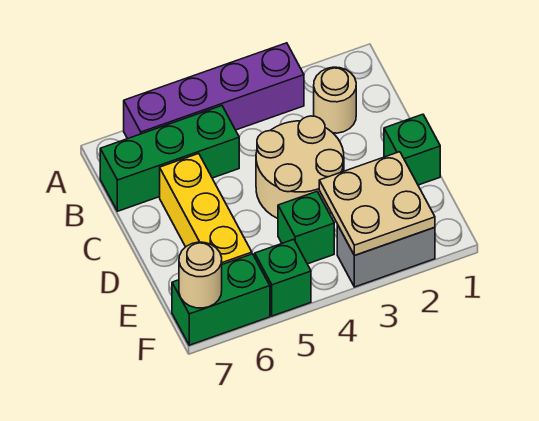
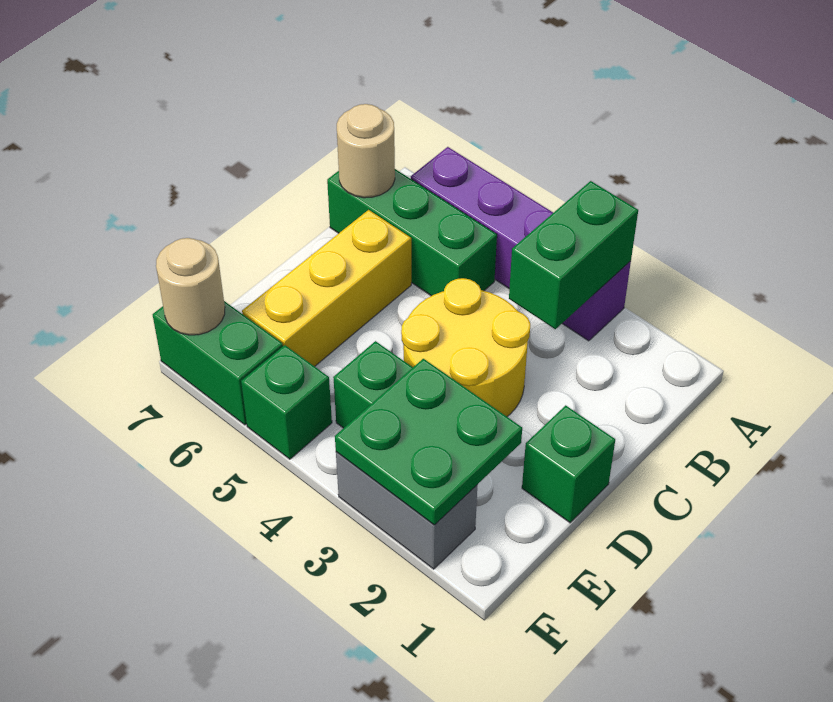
none -> green 1x2 brick [509,181,638,329]
tan 1x1 round brick [314,67,356,133] -> tan 1x1 round brick moved to [337,104,395,198]
tan 2x2 round brick [256,116,344,219] -> yellow 2x2 round brick [401,278,530,416]
tan 2x2 plate [319,152,435,256] -> green 2x2 plate [335,359,522,525]

